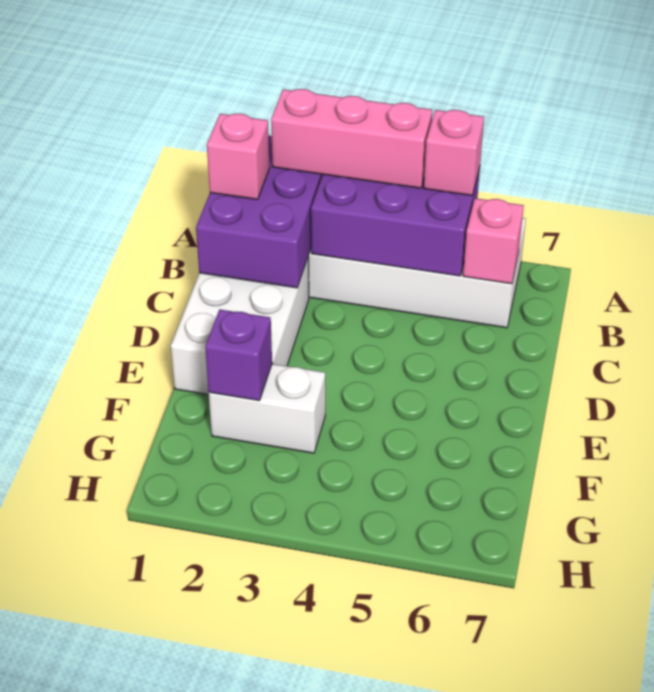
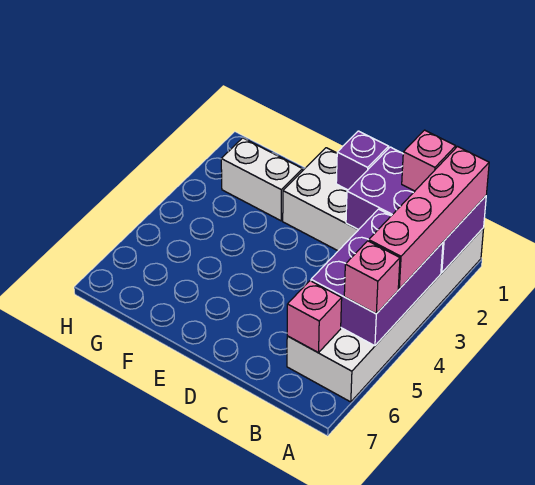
pink 1x3 brick [271,89,432,188] -> pink 1x4 brick [369,147,489,289]
white 1x2 brick [209,364,325,453] -> white 1x2 brick turned to [221,138,303,221]
purple 1x1 brick [205,309,272,401] -> purple 1x1 brick moved to [336,131,389,190]

